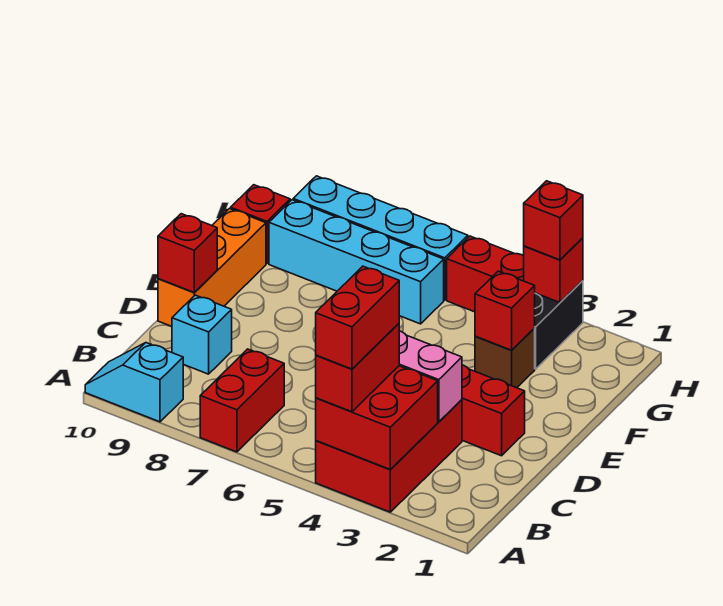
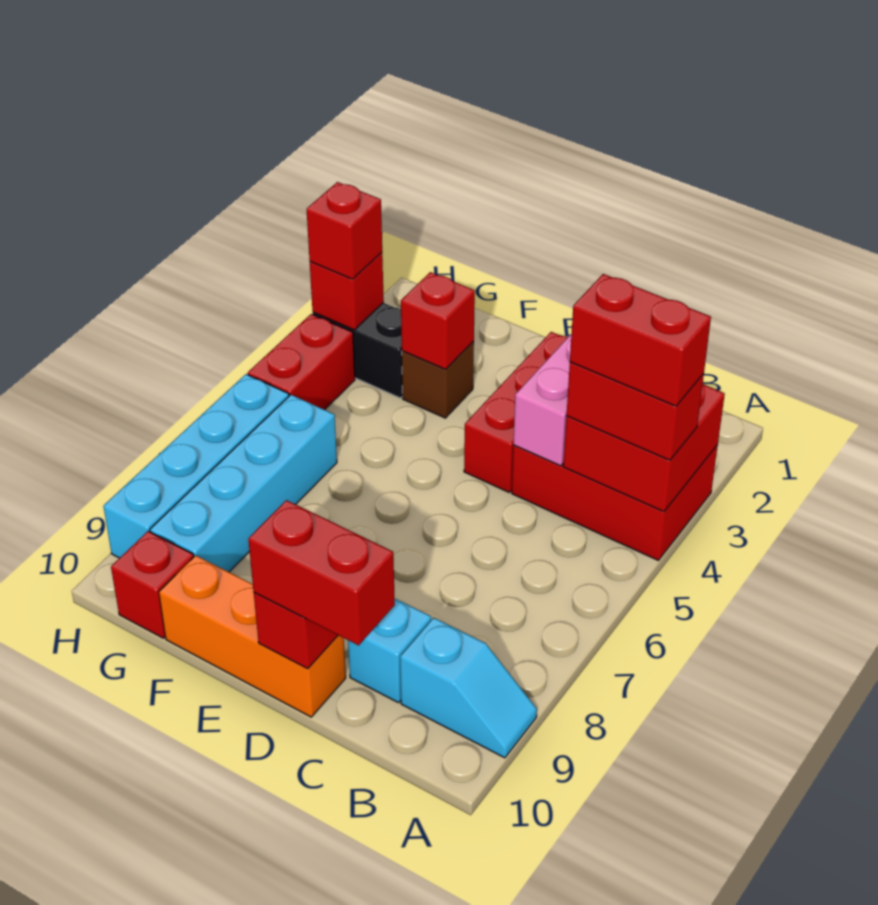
red 1x2 brick [200,349,284,452] -> red 1x2 brick moved to [248,500,395,645]
cyan 1x2 slope [85,343,183,422] -> cyan 1x2 slope turned to [400,618,537,758]

